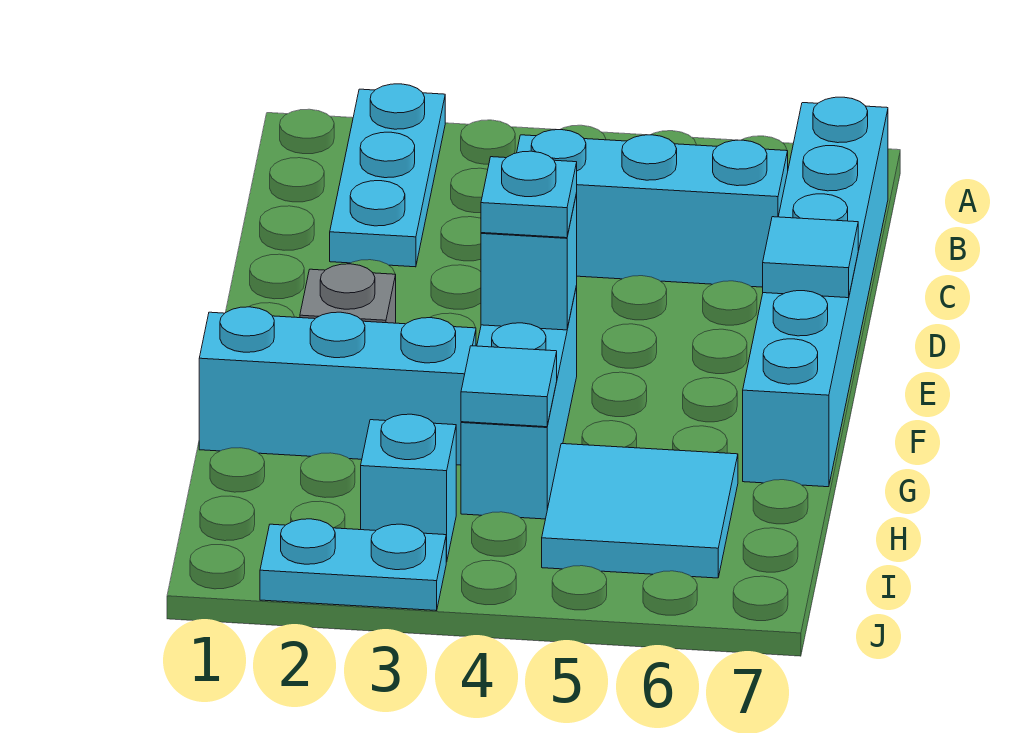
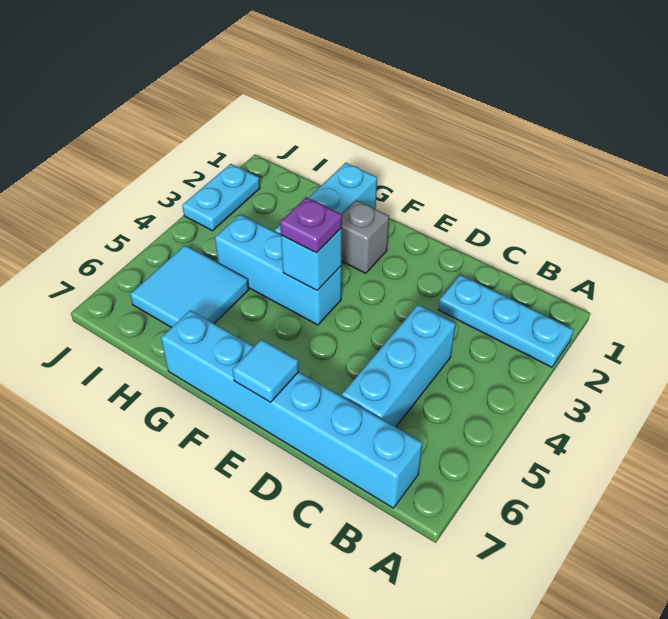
cyan 1x1 plate [481,151,577,238] -> purple 1x1 plate [280,197,342,253]
cyan 1x1 tile [461,346,557,427] -> none
cyan 1x1 brick [361,414,456,562] -> none

